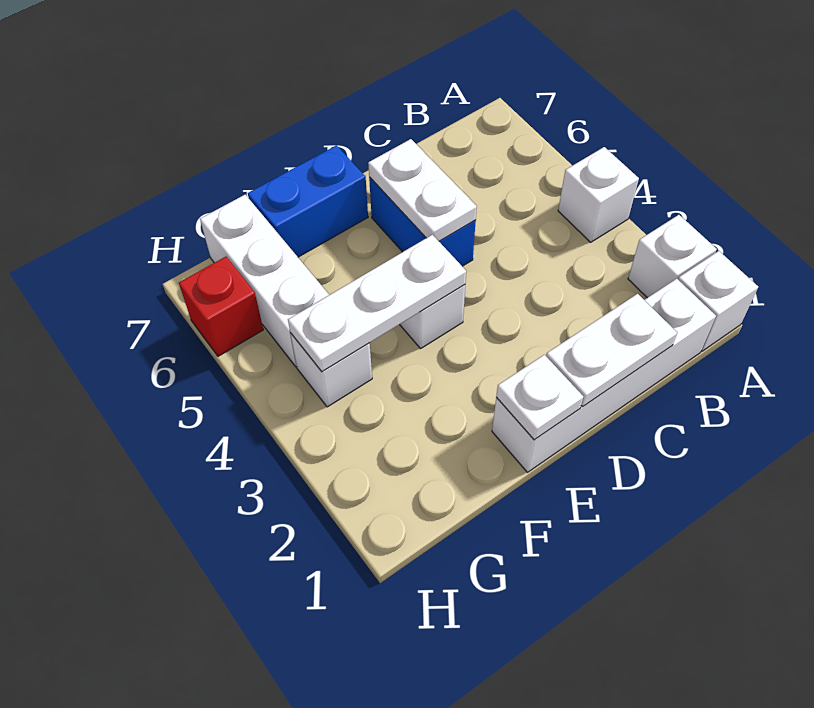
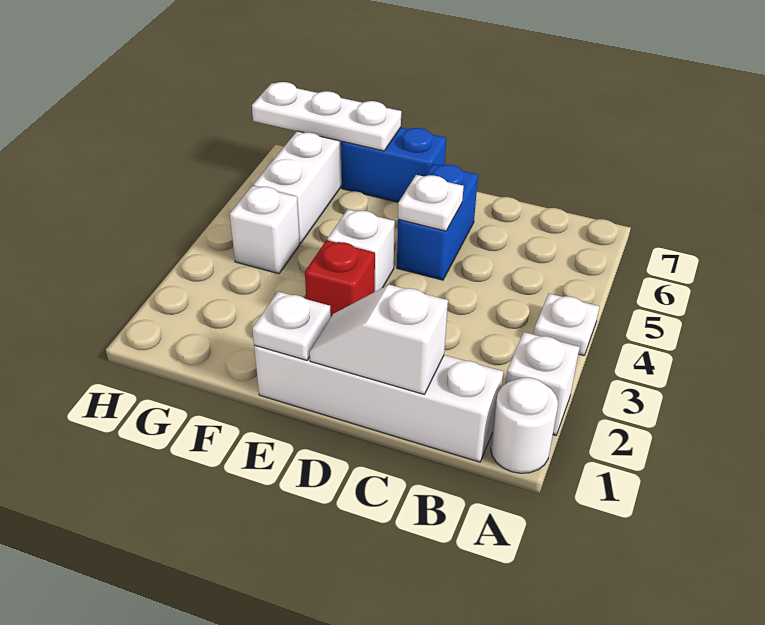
white 1x1 brick [678,251,758,351] -> white 1x1 round brick [491,378,558,473]
white 1x1 brick [558,147,639,242] -> white 1x1 plate [534,293,599,356]
white 1x2 plate [546,294,677,407] -> white 1x2 slope [310,285,448,394]
white 1x2 plate [368,139,477,241] -> white 1x1 plate [398,175,464,231]
white 1x3 plate [288,235,466,372] -> white 1x3 plate moved to [252,82,401,151]
red 1x1 brick [179,257,263,356] -> red 1x1 brick moved to [305,240,375,317]

